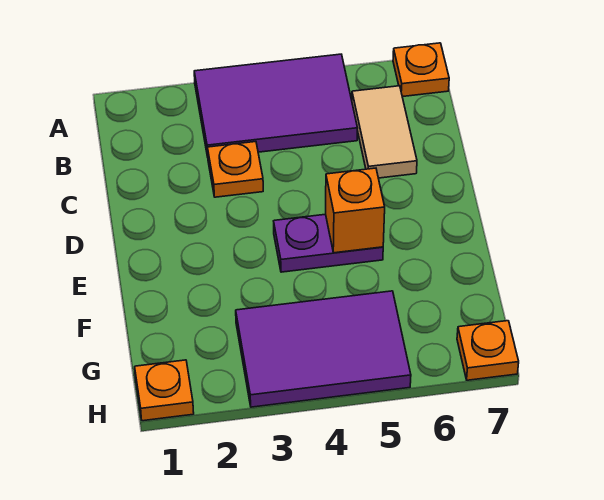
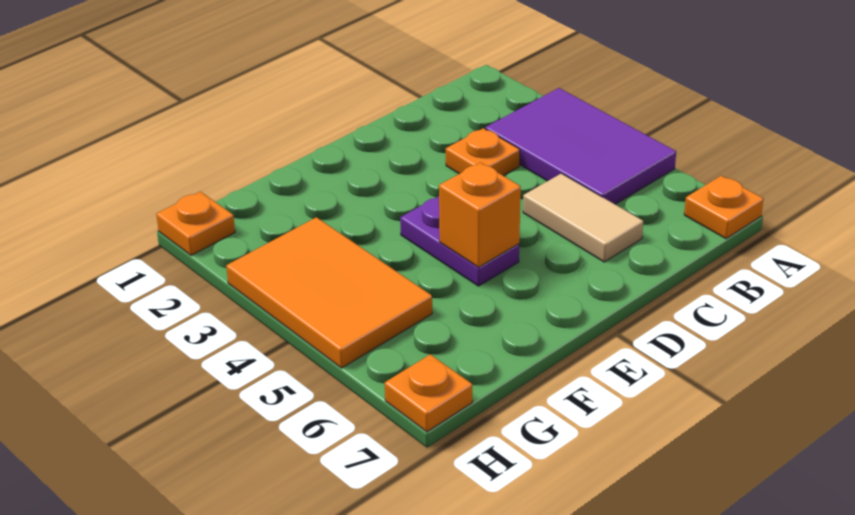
tan 1x2 tile [352,86,417,178] -> tan 1x2 tile turned to [523,173,643,262]
purple 2x3 tile [236,291,411,407] -> orange 2x3 tile [226,217,432,368]

